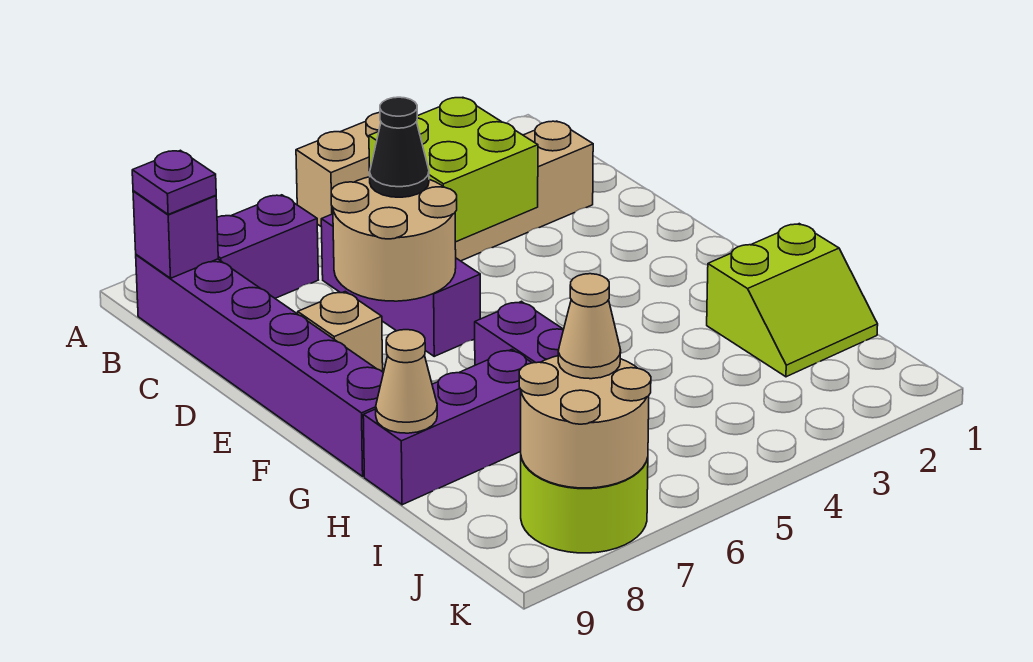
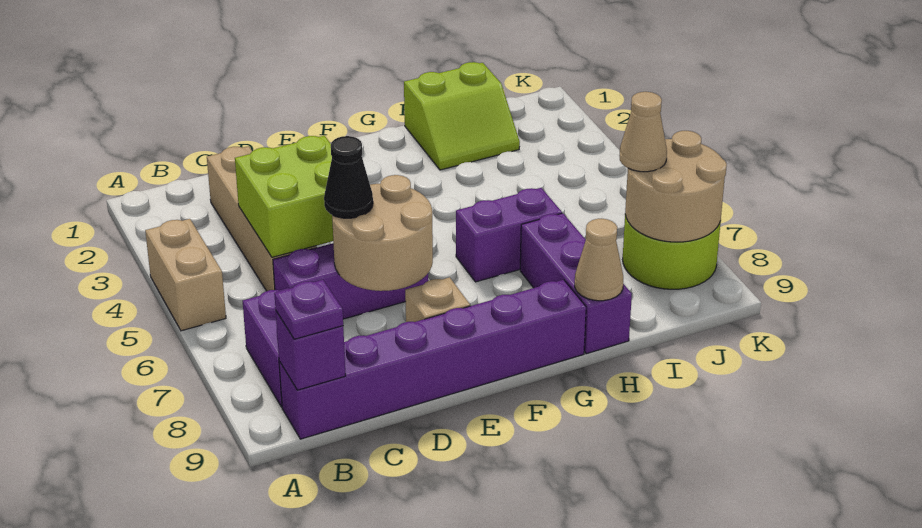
lime 2x2 slope [707,224,878,377] -> lime 2x2 slope turned to [404,62,520,170]

